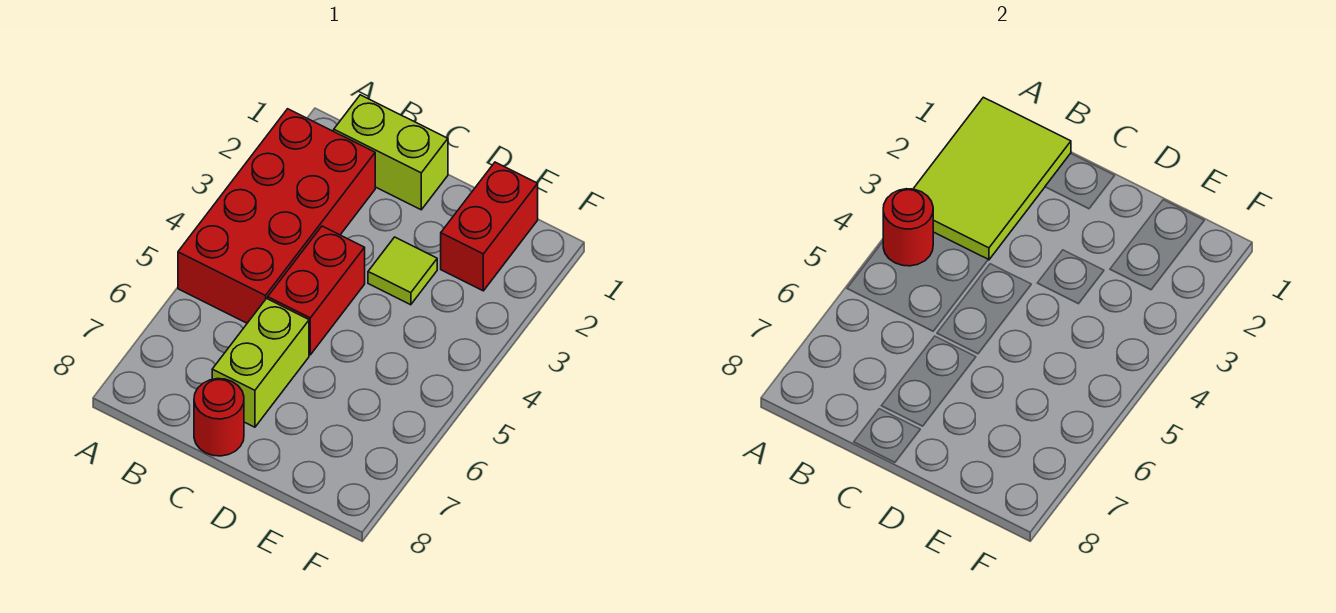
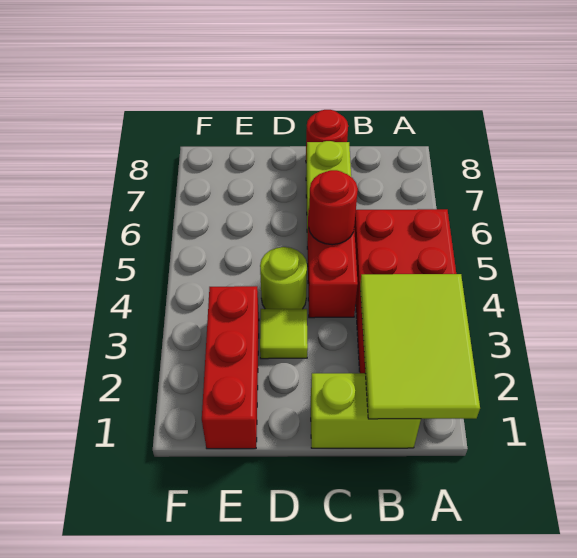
red 1x1 round brick [883,189,933,266] -> red 1x1 round brick moved to [309,170,358,245]
none -> lime 1x1 round brick [260,247,307,309]
red 1x2 brick [441,162,538,291] -> red 1x3 brick [202,286,259,449]

